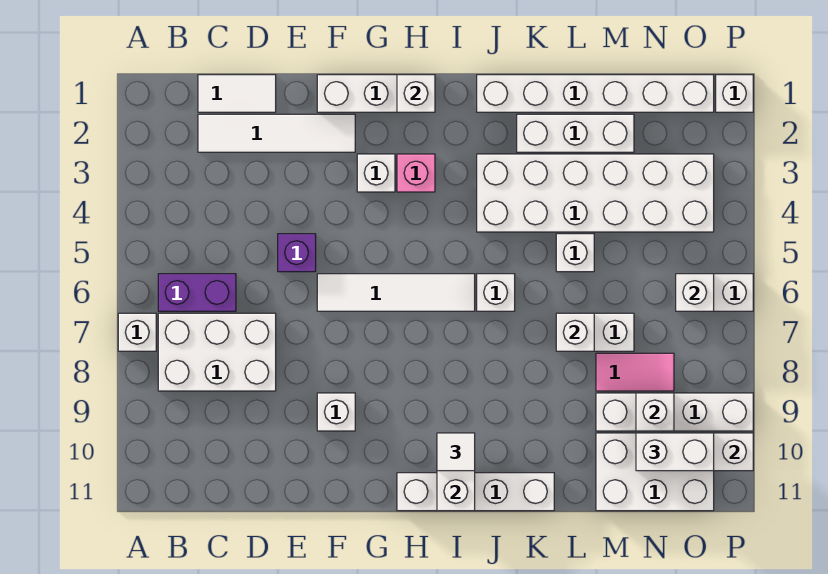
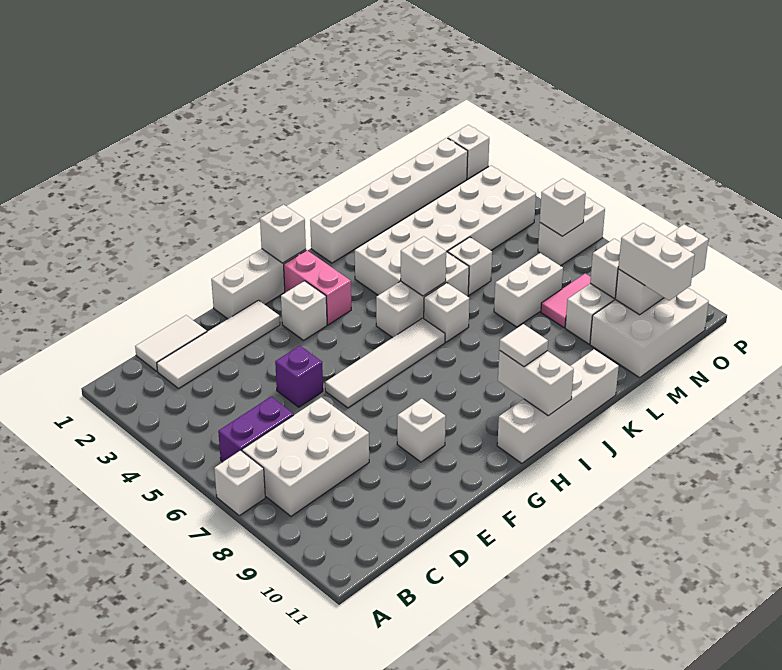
pink 1x1 brick [397,154,435,192] -> pink 1x2 brick [284,250,351,325]
white 1x3 brick [517,114,634,152] -> white 1x3 brick moved to [376,252,469,338]
white 1x1 brick [556,313,594,351] -> white 1x1 brick moved to [401,236,446,296]
white 1x2 brick [636,433,714,471] -> white 1x2 brick turned to [618,223,695,300]

